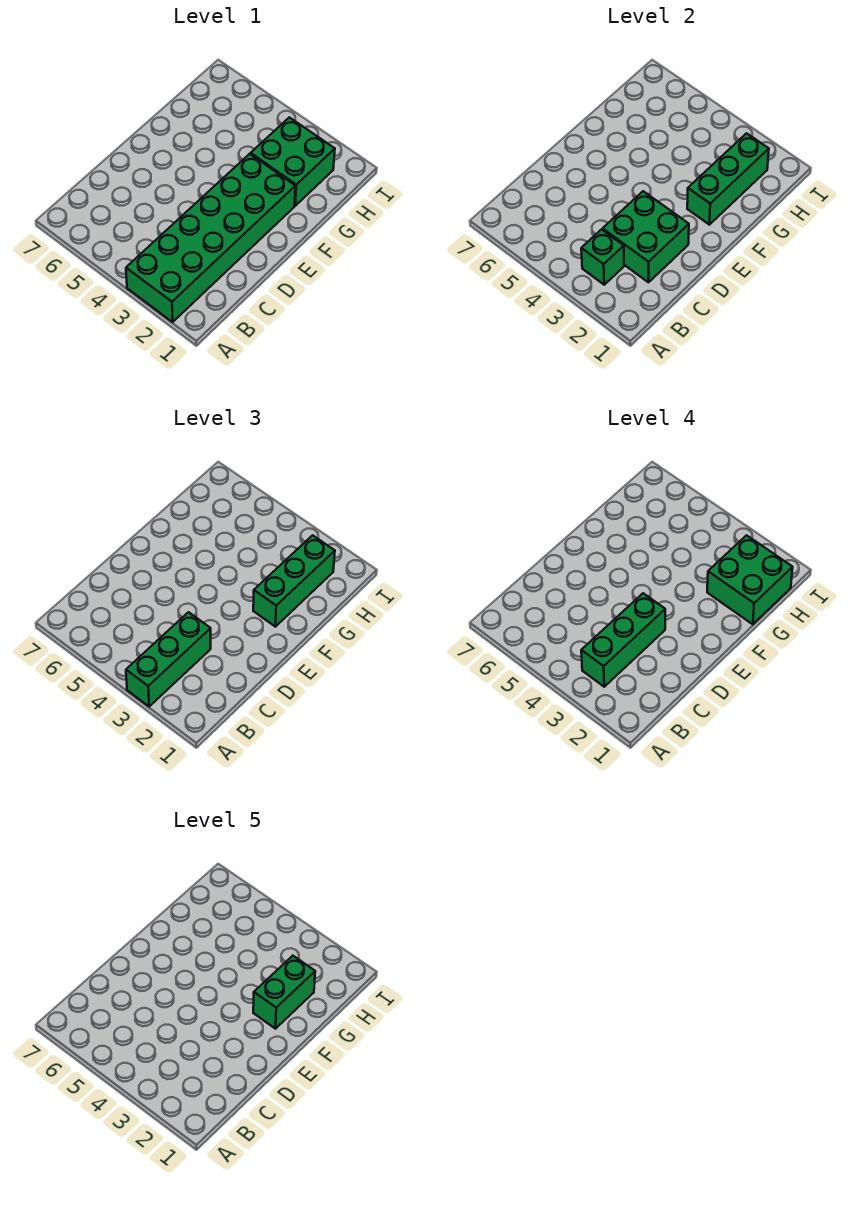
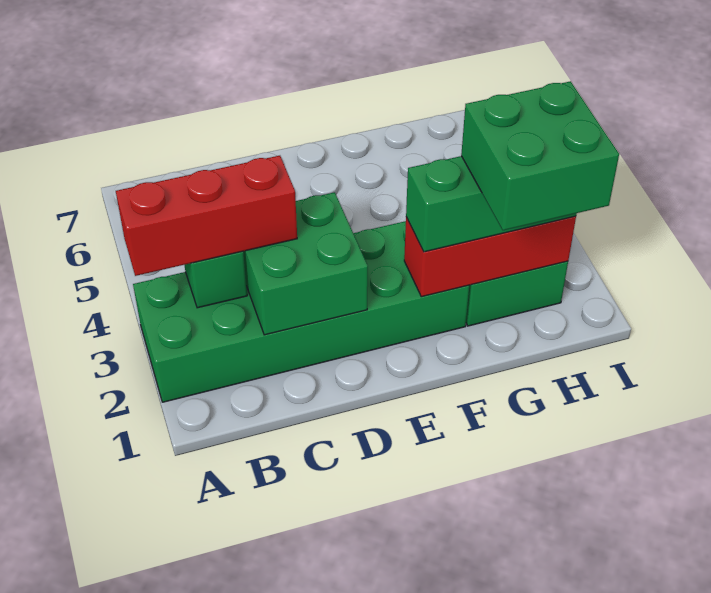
green 1x3 brick [126,612,211,706] -> red 1x3 brick [116,156,297,276]
green 1x3 brick [581,593,665,687] -> none
green 1x3 brick [687,133,769,225] -> red 1x3 brick [404,216,576,297]
green 1x2 brick [253,956,315,1029] -> none

